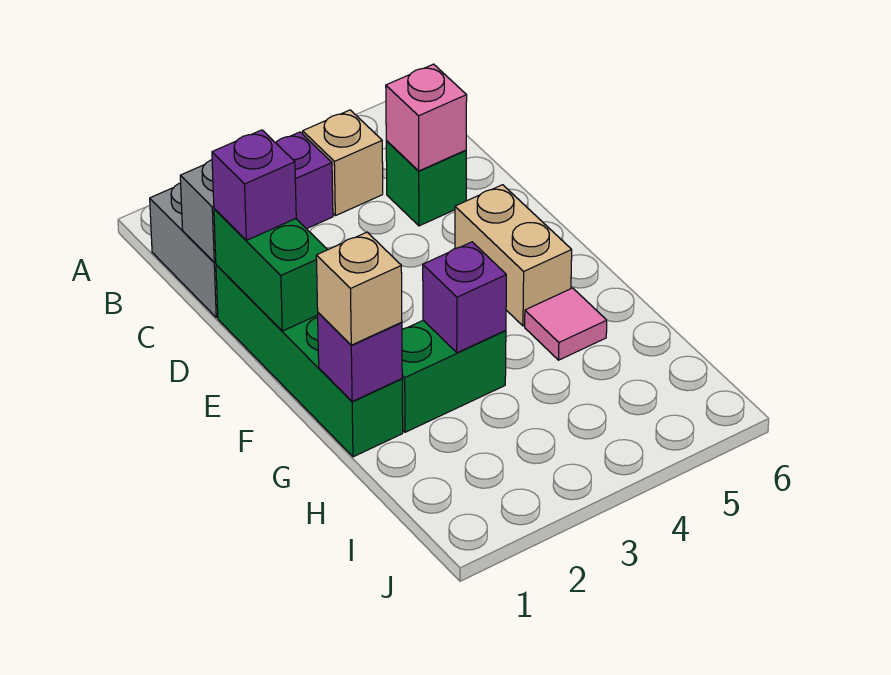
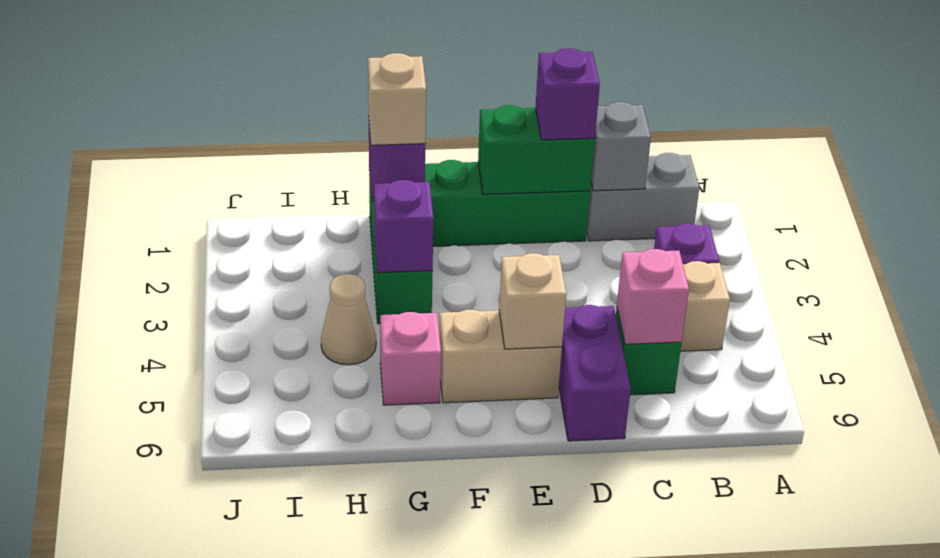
none -> purple 1x2 brick [559,305,631,441]
none -> tan 1x1 brick [499,253,566,349]
pink 1x1 tile [525,288,607,360] -> pink 1x1 brick [380,312,441,405]
none -> tan 1x1 cone [321,274,376,365]

